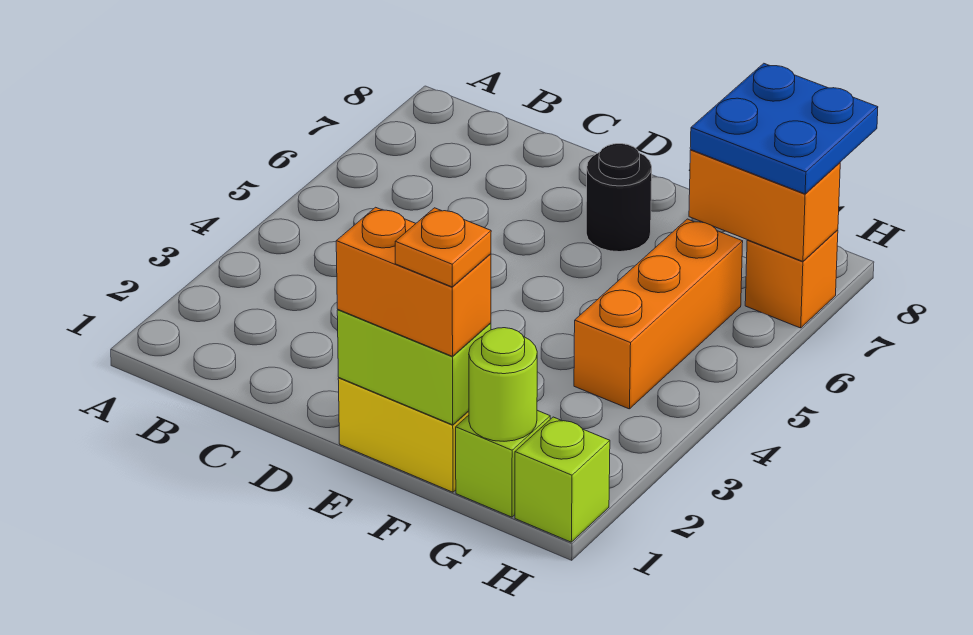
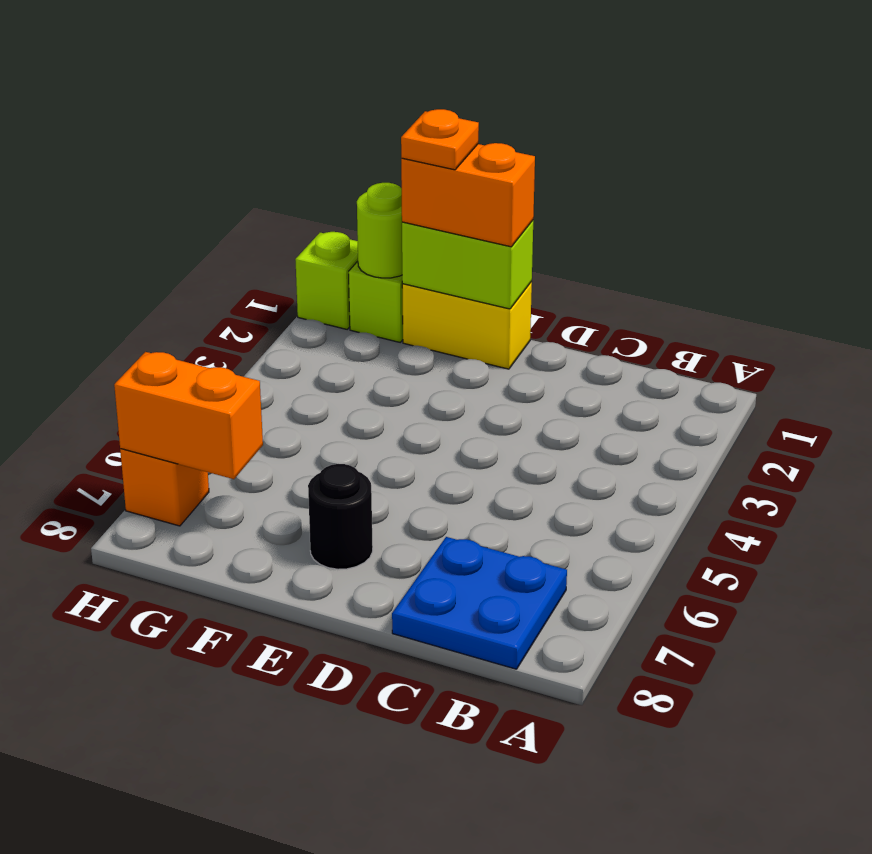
orange 1x3 brick [574,219,743,409] -> none
blue 2x2 plate [690,63,878,194] -> blue 2x2 plate moved to [392,537,567,669]

